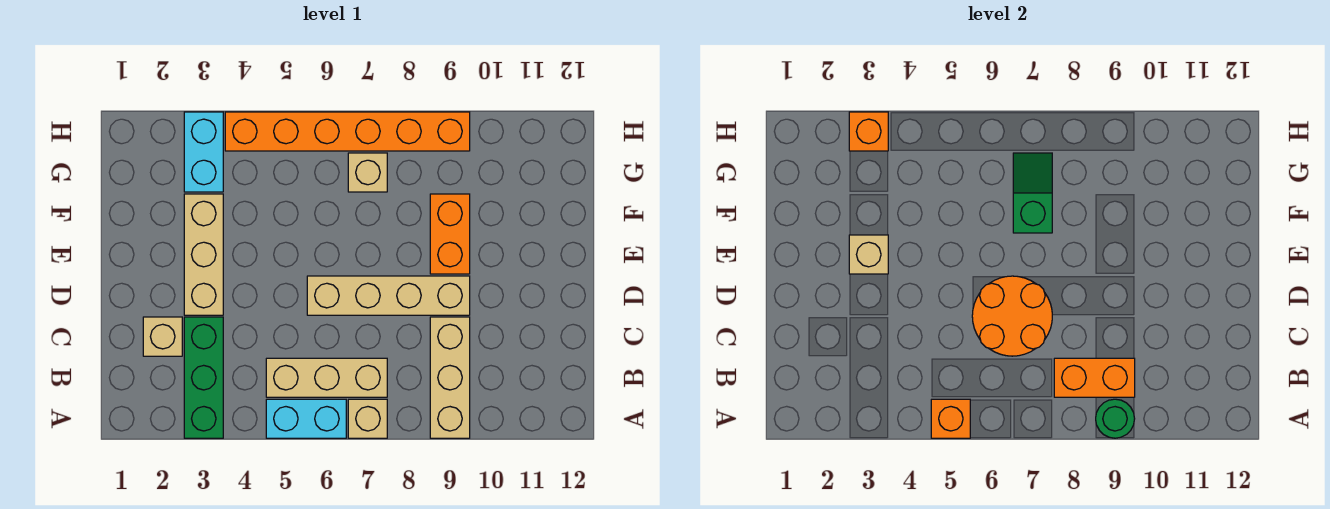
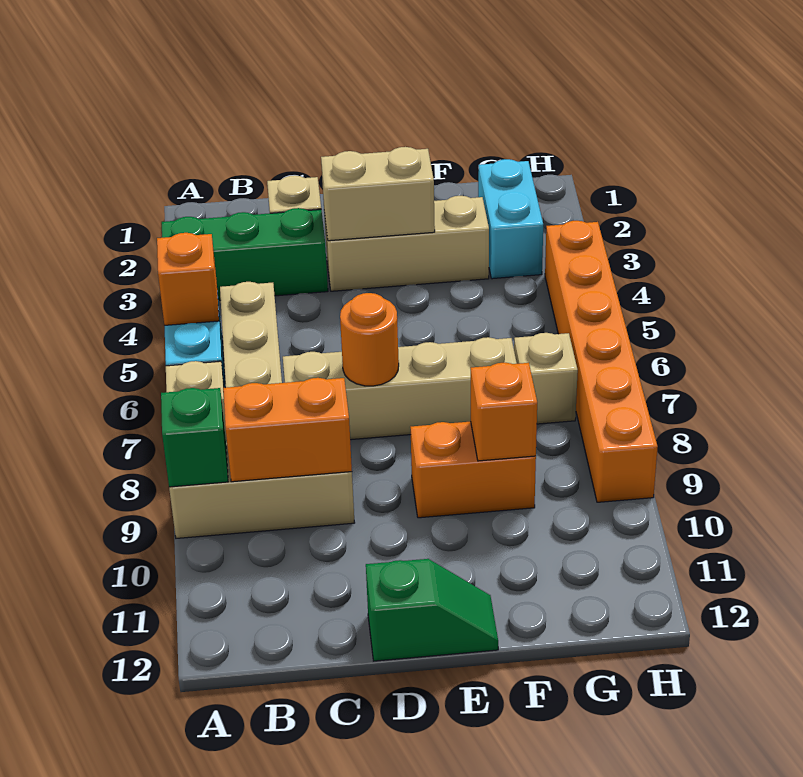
green 1x1 round brick [1096,399,1135,438] -> green 1x1 brick [161,388,228,487]
orange 1x2 brick [1054,358,1135,397] -> orange 1x2 brick turned to [223,378,352,482]
orange 2x2 round brick [972,276,1052,356] -> orange 1x1 round brick [340,293,399,386]
tan 1x4 brick [307,276,470,315] -> tan 1x4 brick turned to [283,337,517,440]
tan 1x1 brick [849,235,888,274] -> tan 1x2 brick [321,147,435,241]
green 1x2 slope [1013,153,1052,233] -> green 1x2 slope moved to [366,559,498,661]
cyan 1x2 brick [184,112,223,192] -> cyan 1x2 brick turned to [478,159,543,279]
orange 1x1 brick [849,112,888,151] -> orange 1x1 brick moved to [471,363,537,461]

